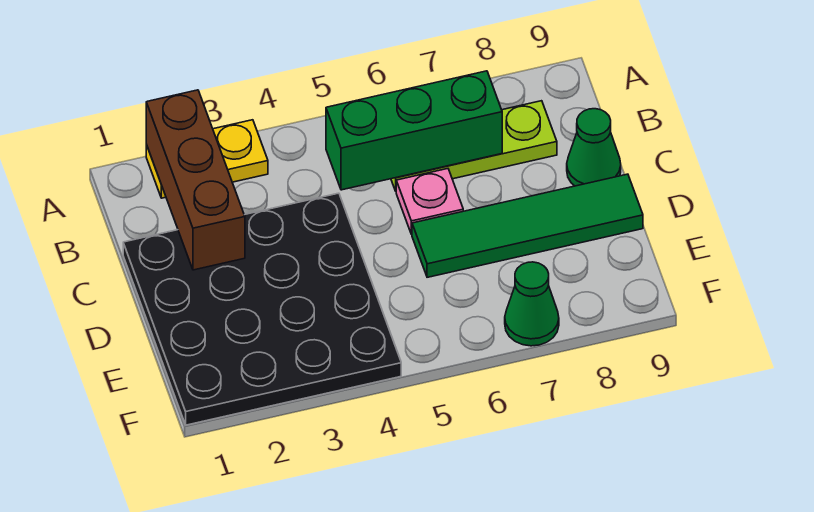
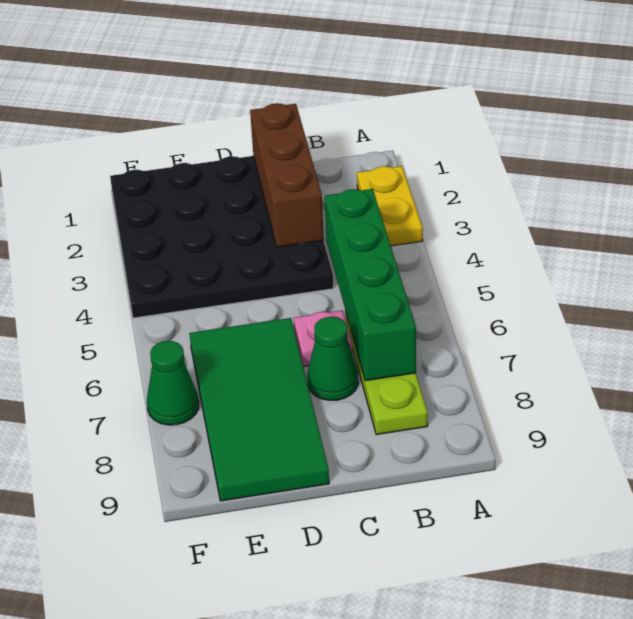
brown 1x3 brick [146,90,245,270] -> brown 1x3 brick turned to [250,103,324,247]
green 1x3 brick [326,71,502,190] -> green 1x4 brick [325,189,416,381]
green 1x1 cone [567,109,621,186] -> green 1x1 cone moved to [307,317,358,400]
green 1x4 tile [412,174,643,277] -> green 2x4 tile [189,318,329,501]

